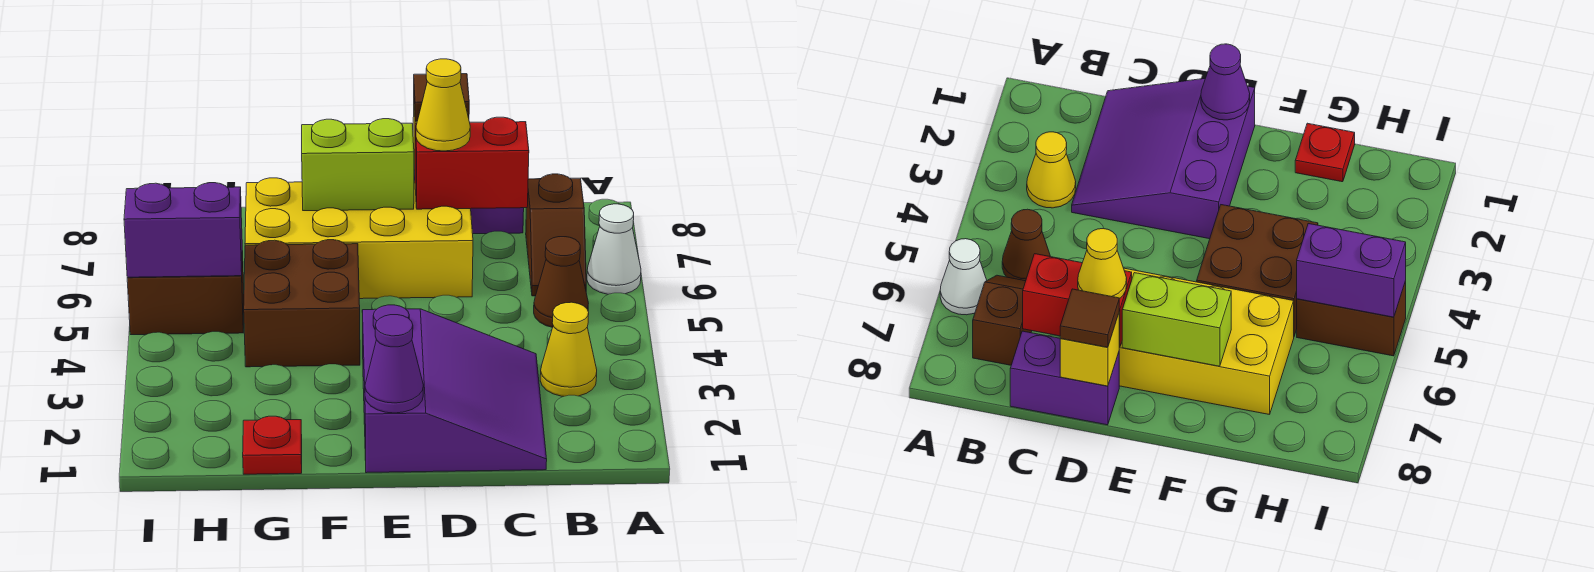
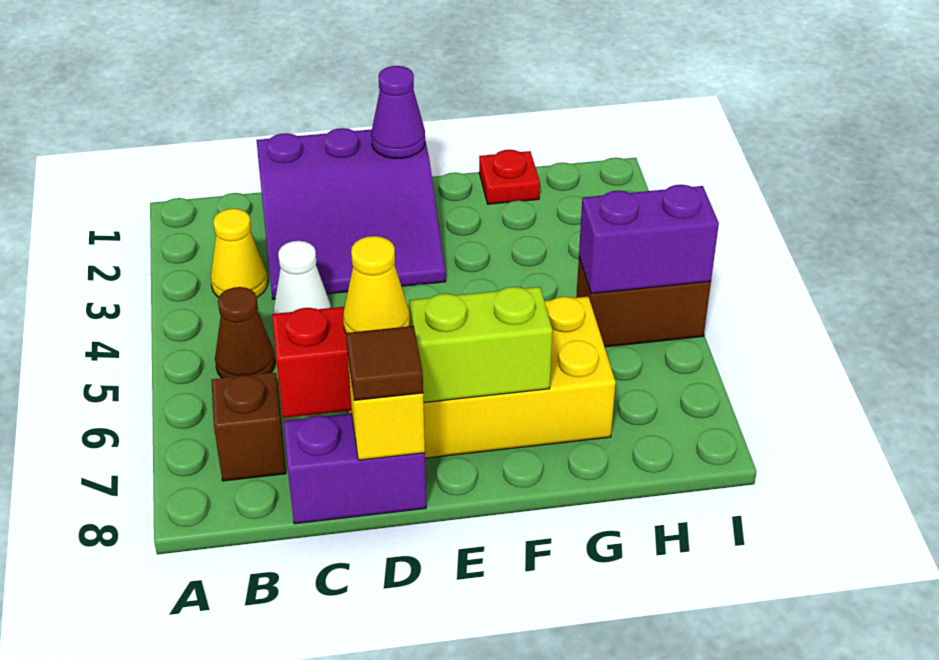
white 1x1 cone [587,204,641,294] -> white 1x1 cone moved to [274,241,331,314]
purple 3x3 slope [362,305,547,473] -> purple 3x3 slope turned to [257,128,446,299]
brown 2x2 brick [244,240,360,367] -> none

